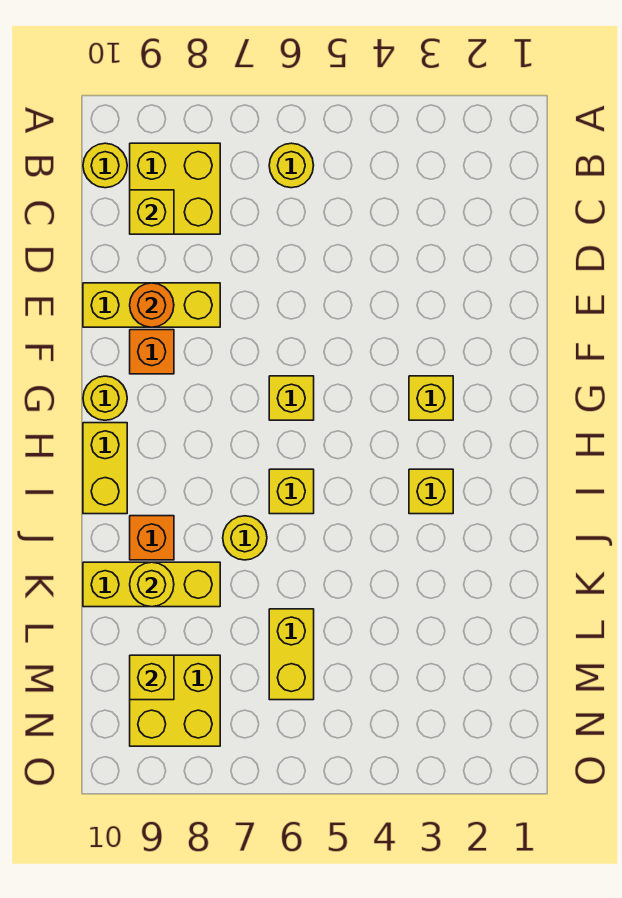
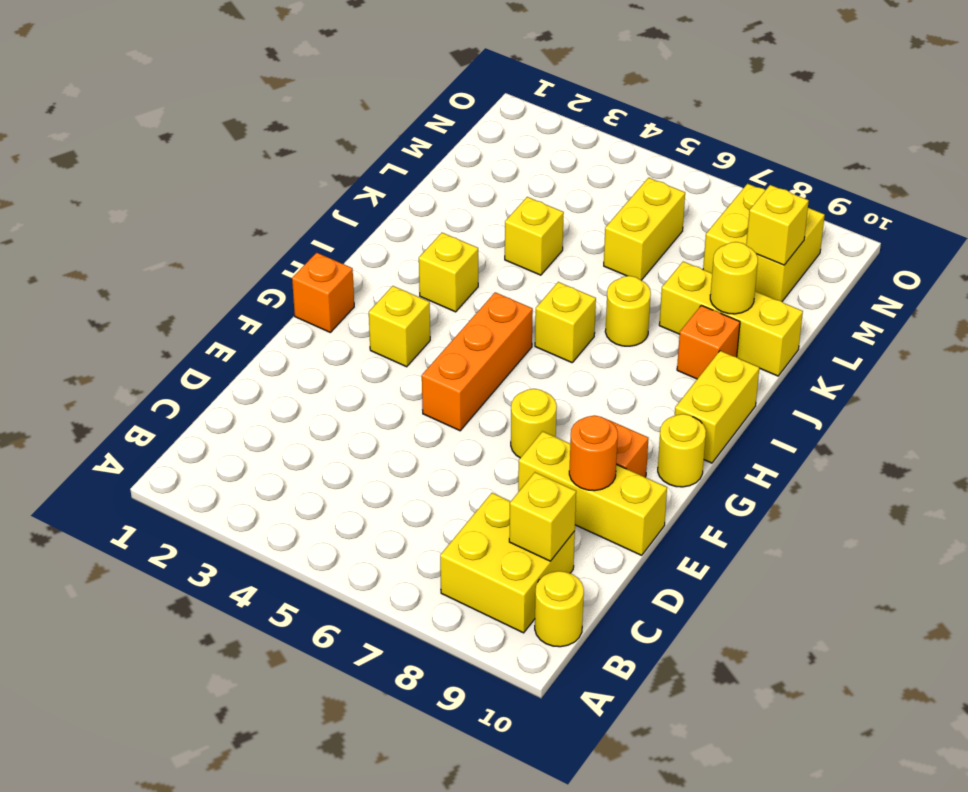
yellow 1x1 round brick [269,143,314,188] -> yellow 1x1 round brick moved to [511,389,557,458]
none -> orange 1x3 brick [422,292,533,431]
none -> orange 1x1 brick [292,253,354,332]
yellow 1x1 brick [269,376,314,420] -> yellow 1x1 brick moved to [505,197,564,275]

